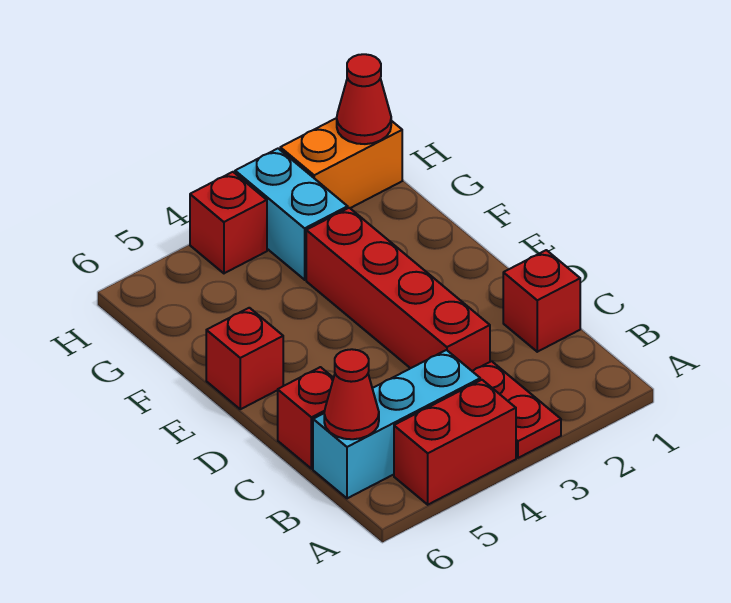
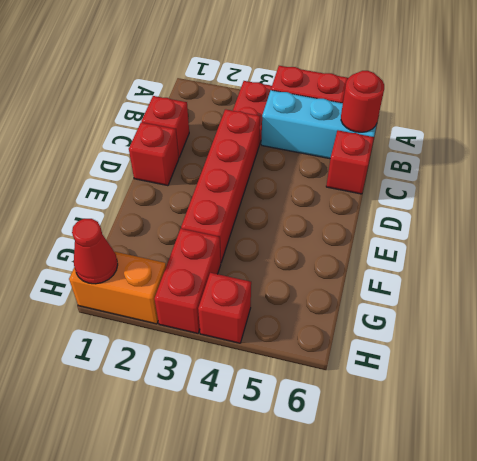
red 1x1 cone [324,349,379,439] -> red 1x1 round brick [341,71,384,132]
red 1x1 brick [206,308,283,409] -> red 1x1 brick moved to [129,122,179,186]
cyan 1x2 brick [235,149,348,280] -> red 1x2 brick [154,229,221,333]

